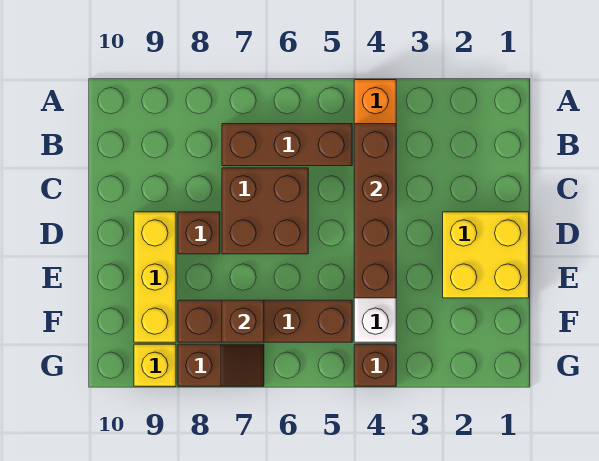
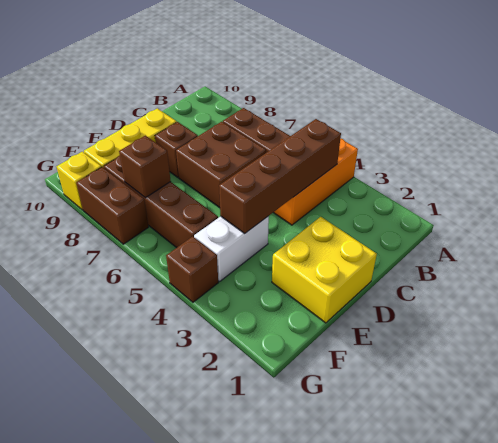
brown 1x2 slope [178,344,264,386] -> brown 1x2 brick [76,167,149,244]

